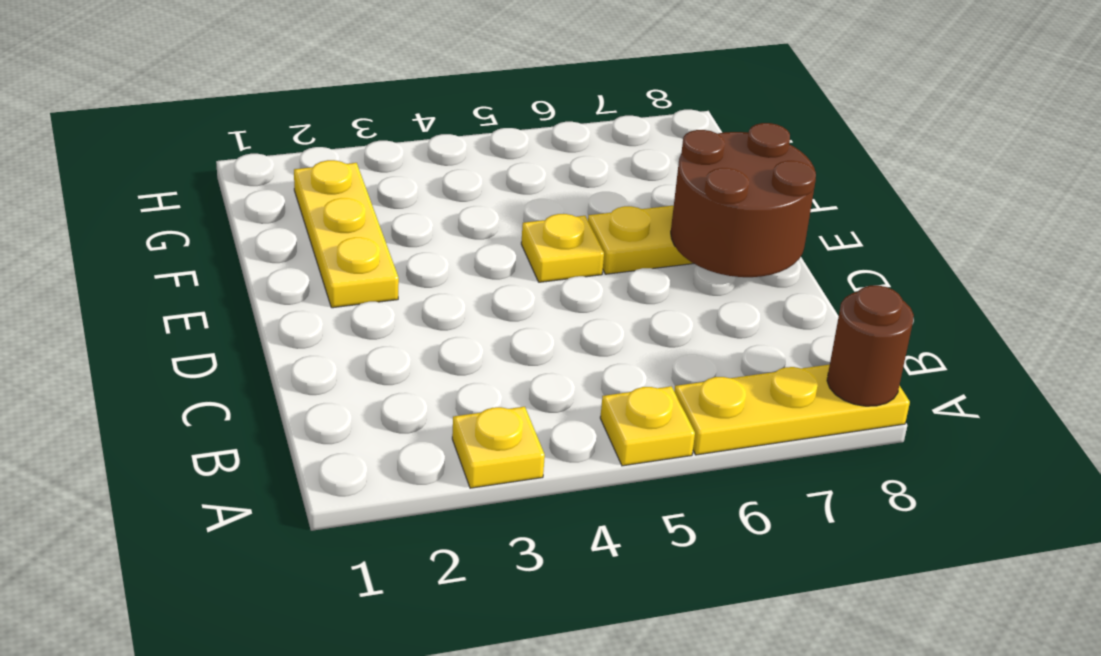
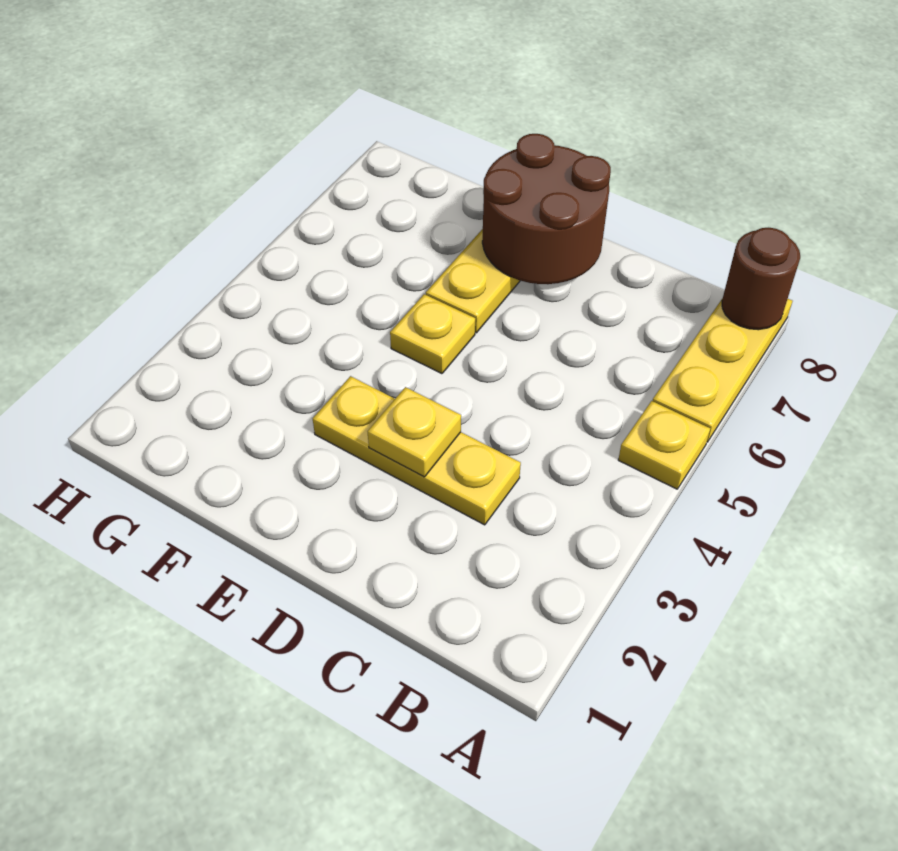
yellow 1x1 plate [452,407,545,488] -> yellow 1x1 plate moved to [368,387,461,477]
yellow 1x3 plate [294,160,399,308] -> yellow 1x3 plate moved to [313,376,521,525]

